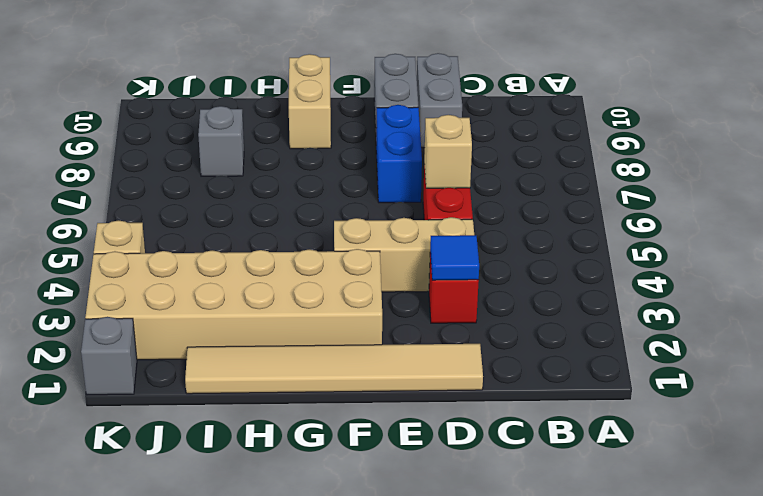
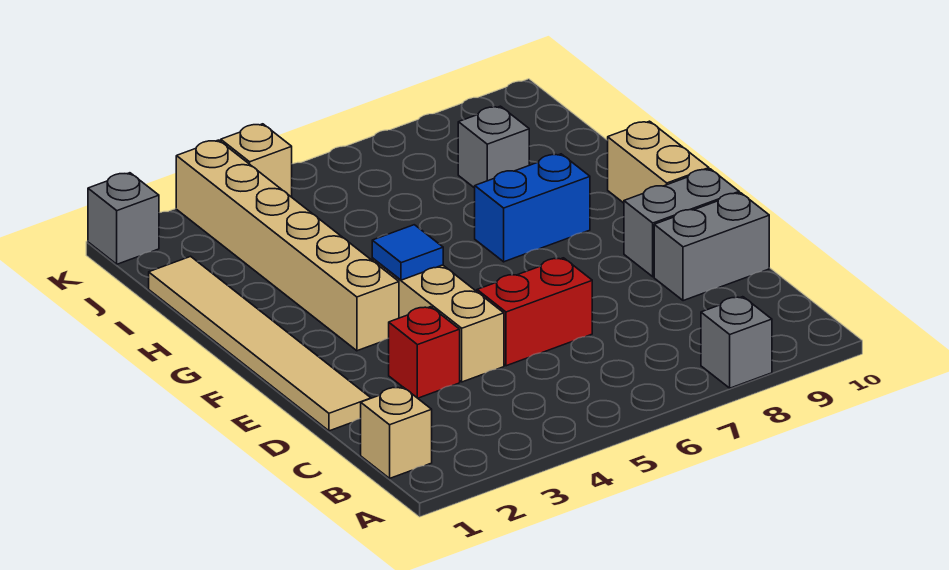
none -> grey 1x1 brick [701,297,772,388]
blue 1x1 tile [430,235,479,280] -> blue 1x1 tile moved to [372,225,443,280]
tan 1x1 brick [424,115,472,188] -> tan 1x1 brick moved to [361,387,432,478]
blue 1x2 brick [376,105,422,203] -> blue 1x2 brick moved to [475,154,590,262]
tan 2x6 brick [85,249,382,360] -> tan 1x6 brick [176,140,399,351]
tan 1x2 brick [289,54,331,149] -> tan 1x2 brick turned to [608,121,709,203]

